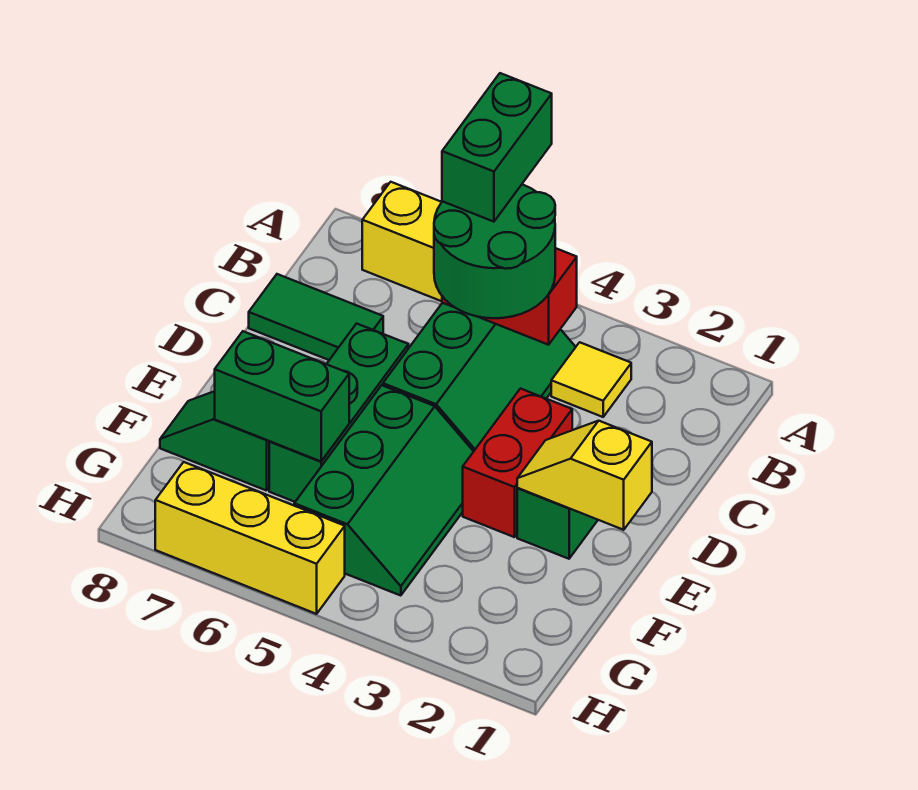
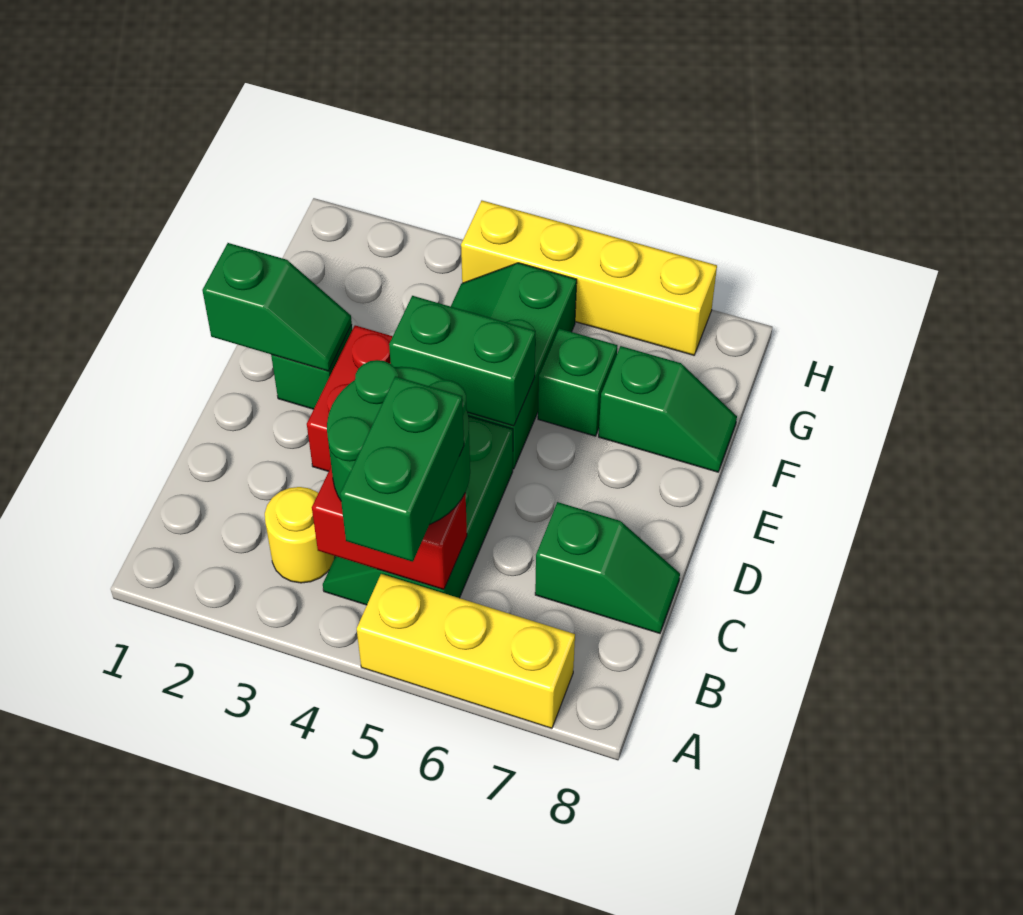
yellow 1x1 tile [551,342,631,417] -> yellow 1x1 round brick [265,487,335,583]
green 1x2 tile [249,274,383,360] -> green 1x2 slope [535,502,680,633]
green 1x3 brick [269,324,408,502] -> green 1x1 brick [538,329,617,436]
yellow 1x2 slope [517,421,652,530] -> green 1x2 slope [202,243,352,371]
green 1x2 brick [215,331,349,461] -> green 1x2 brick moved to [389,296,535,426]
yellow 1x3 brick [155,462,345,614] -> yellow 1x4 brick [461,201,717,355]

